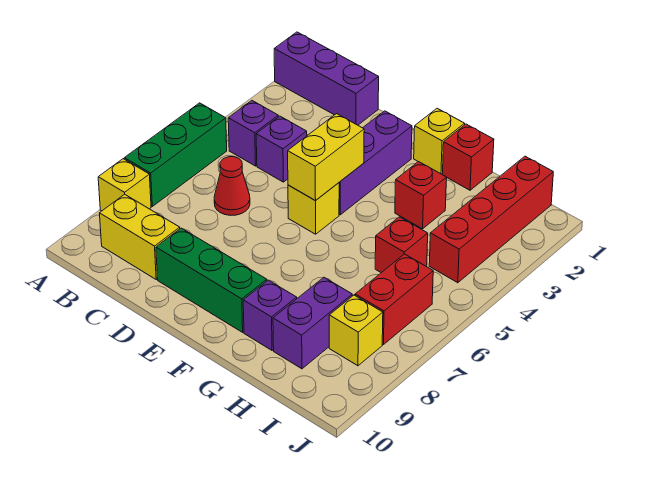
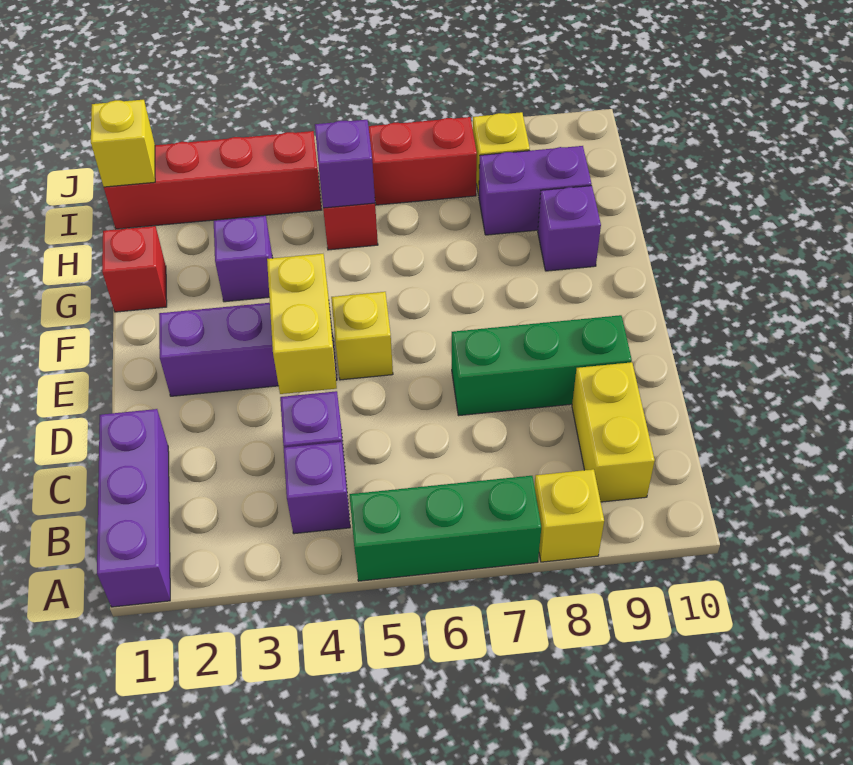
red 1x1 cone [214,157,250,215] -> none
green 1x3 brick [156,228,267,332] -> green 1x3 brick turned to [452,315,632,416]
yellow 1x2 brick [288,114,364,201] -> yellow 1x2 brick turned to [267,254,337,394]
yellow 1x1 brick [414,108,465,174] -> yellow 1x1 brick moved to [91,100,155,187]
red 1x1 brick [395,162,447,229] -> purple 1x1 brick [214,216,272,302]
none -> purple 1x1 brick [315,120,375,208]

